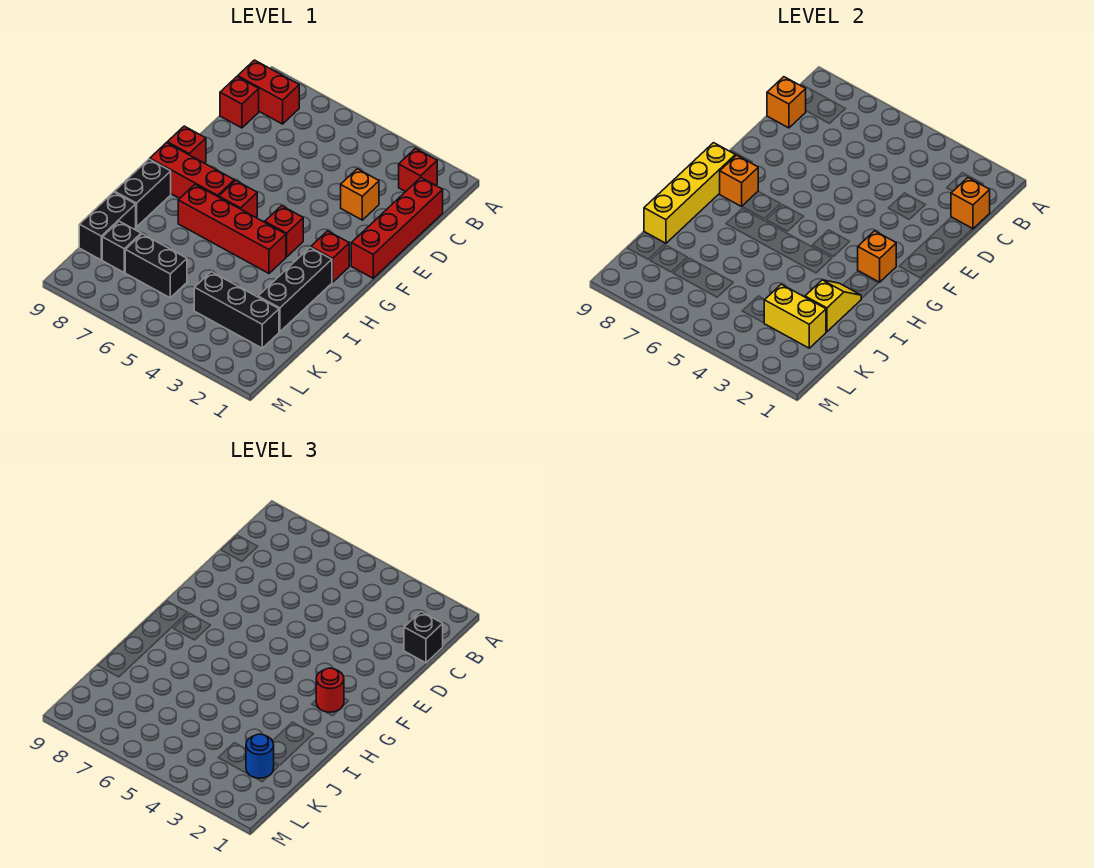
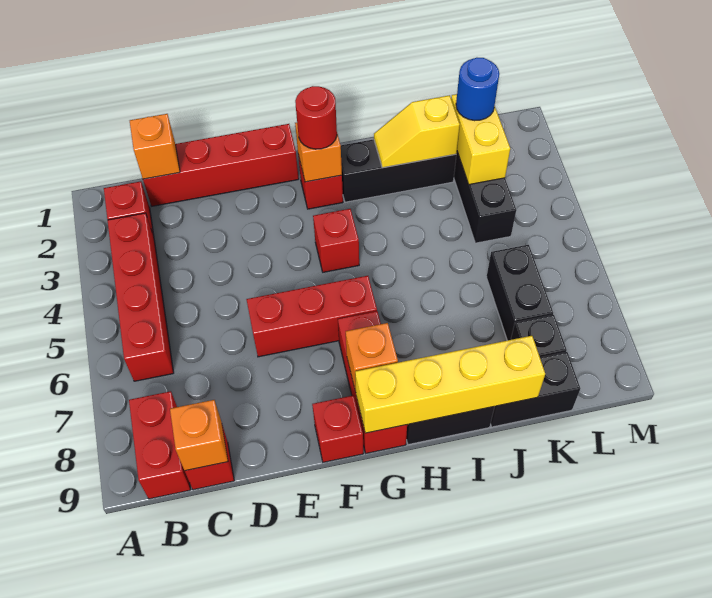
black 1x1 brick [404,612,443,663] -> none
orange 1x1 brick [341,169,379,220] -> none
red 1x1 brick [219,181,257,217] -> red 1x3 brick [246,276,377,357]
red 1x4 brick [178,185,286,273] -> red 1x4 brick moved to [108,213,174,381]

